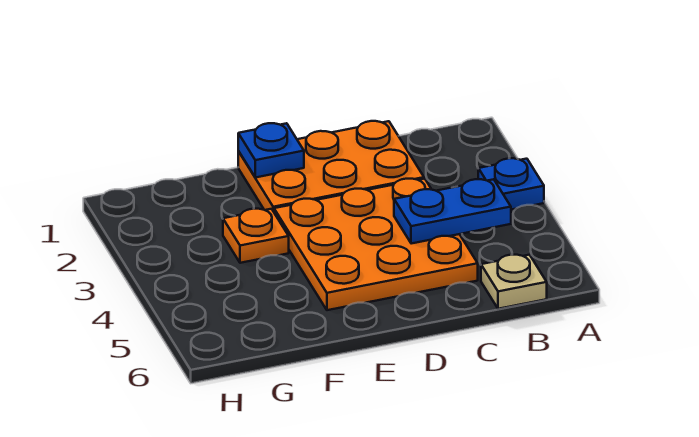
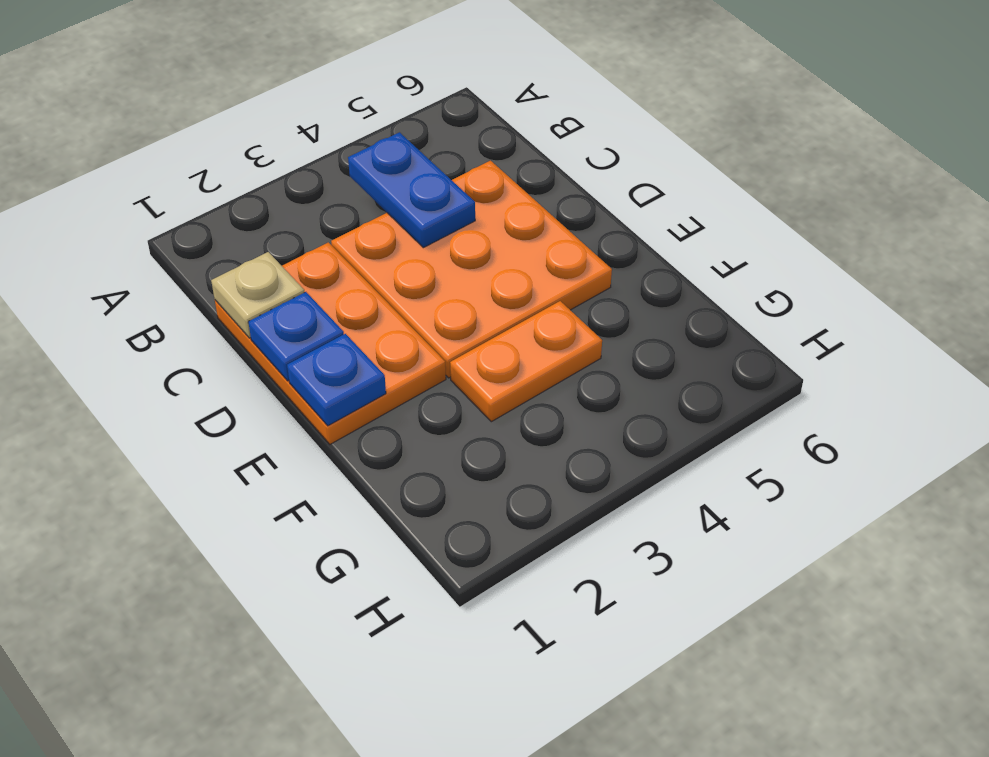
blue 1x1 plate [478,158,544,210] -> blue 1x1 plate moved to [248,292,344,381]
tan 1x1 plate [481,255,547,309] -> tan 1x1 plate moved to [211,252,304,338]
orange 1x1 plate [223,209,289,263] -> orange 1x2 plate [450,301,602,422]

